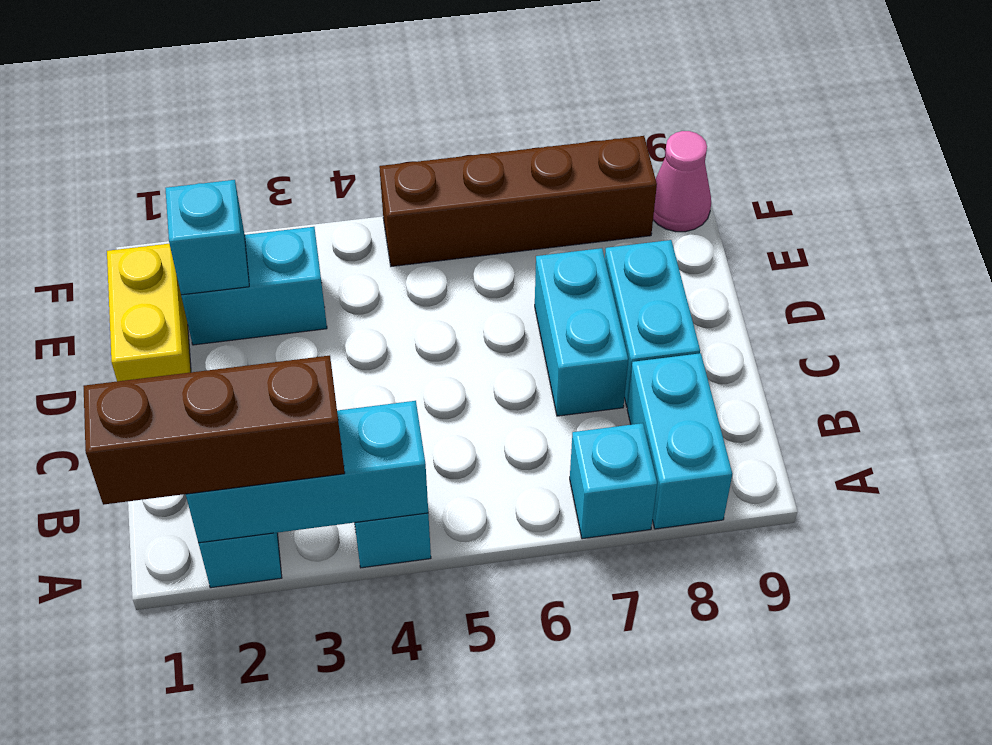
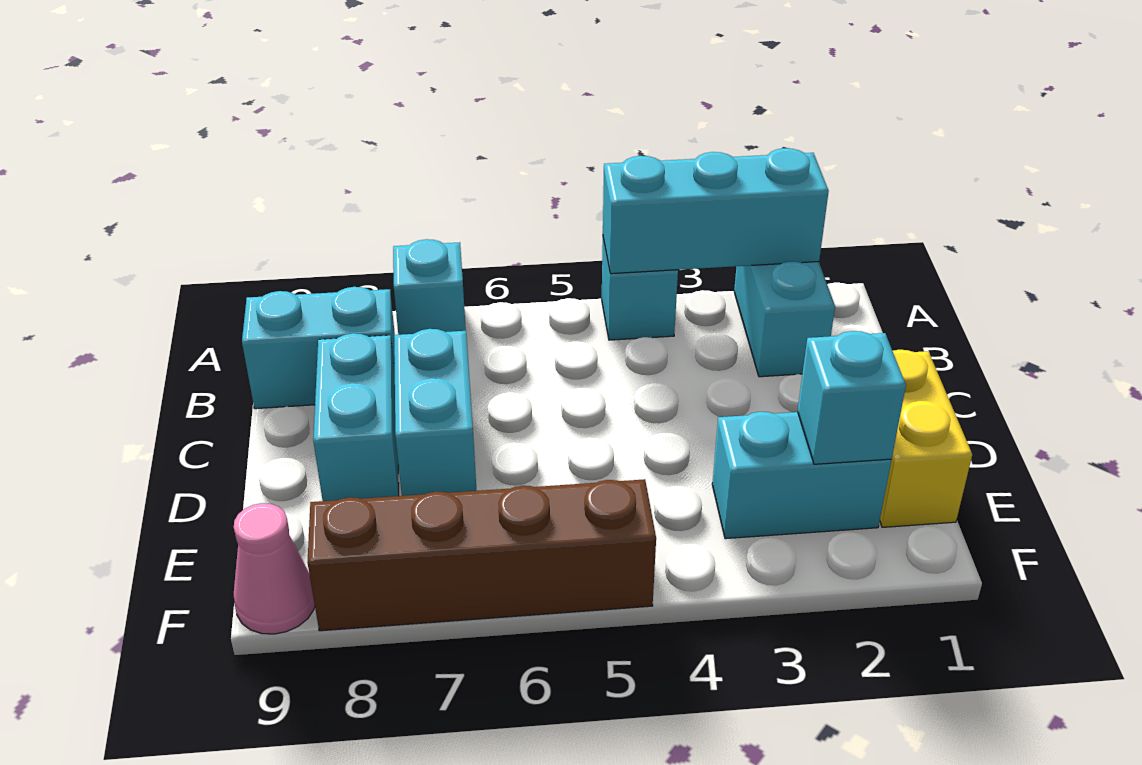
brown 1x3 brick [83,356,345,505] -> none
cyan 1x2 brick [627,353,732,529] -> cyan 1x2 brick turned to [242,287,395,409]

